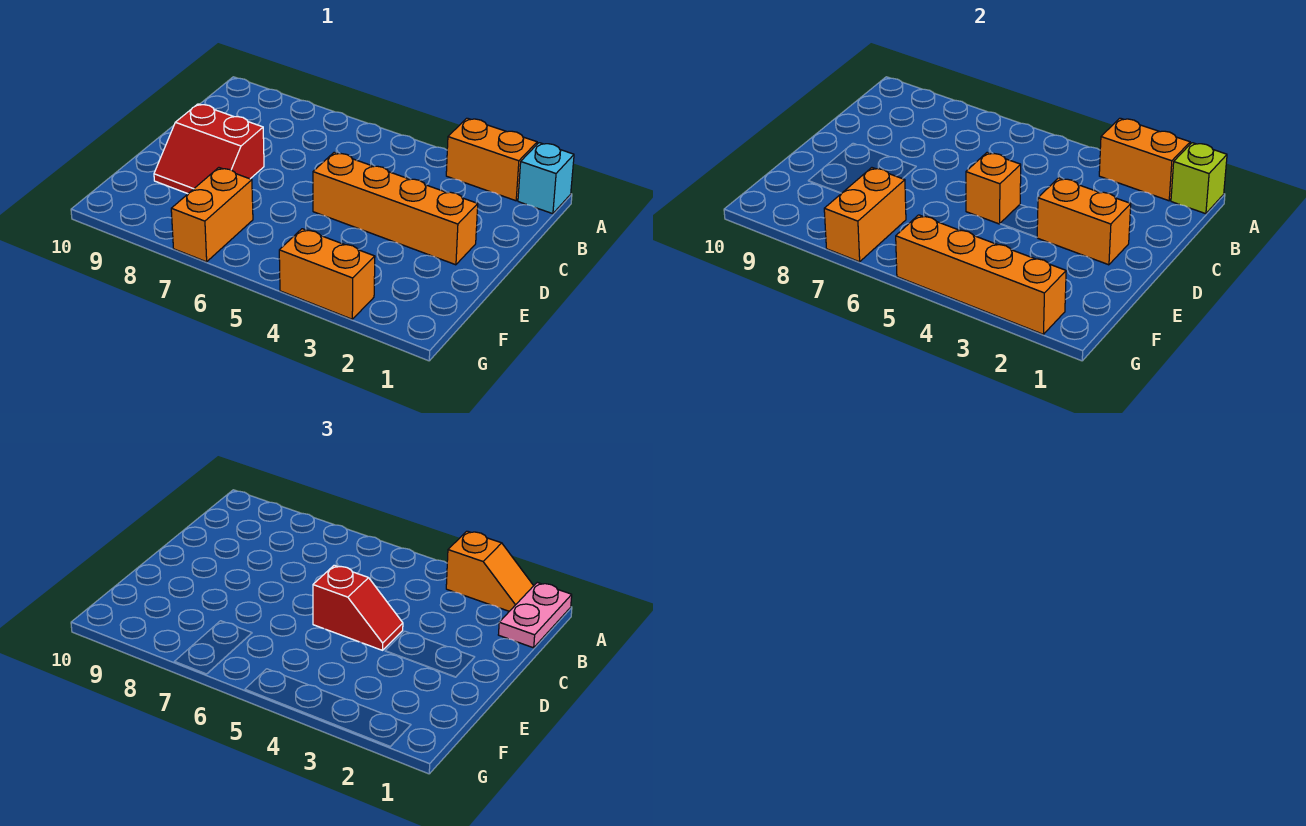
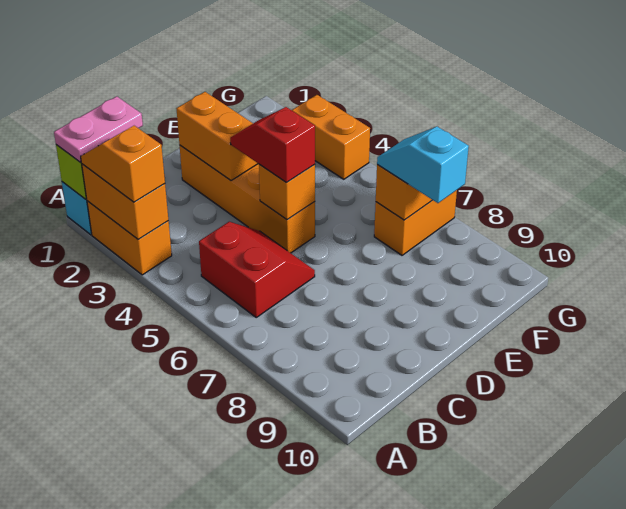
red 2x2 slope [154,104,264,194] -> red 2x2 slope moved to [199,222,315,317]
none -> cyan 1x2 slope [377,127,469,203]
orange 1x4 brick [896,215,1066,334] -> none

